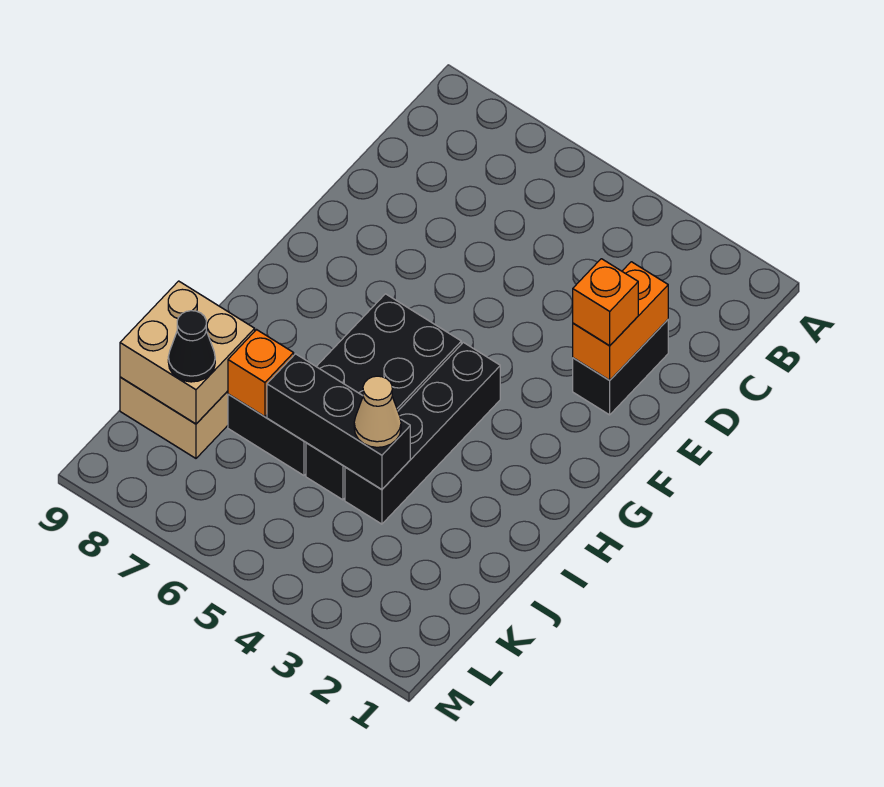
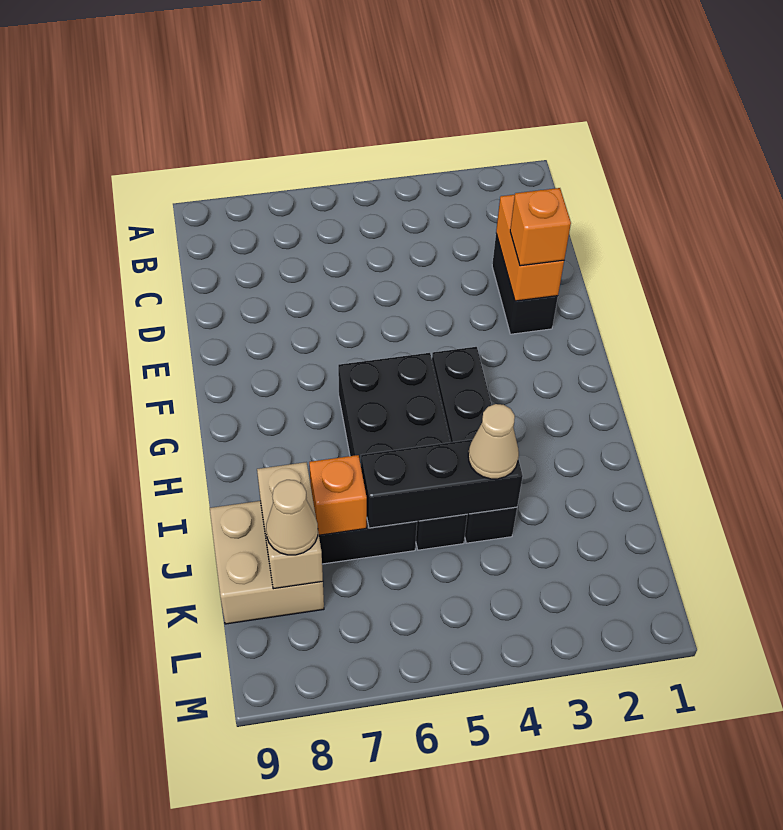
tan 2x2 brick [120,281,255,424] -> tan 1x2 brick [257,462,323,589]
black 1x1 cone [168,311,215,382] -> tan 1x1 cone [266,480,318,555]

